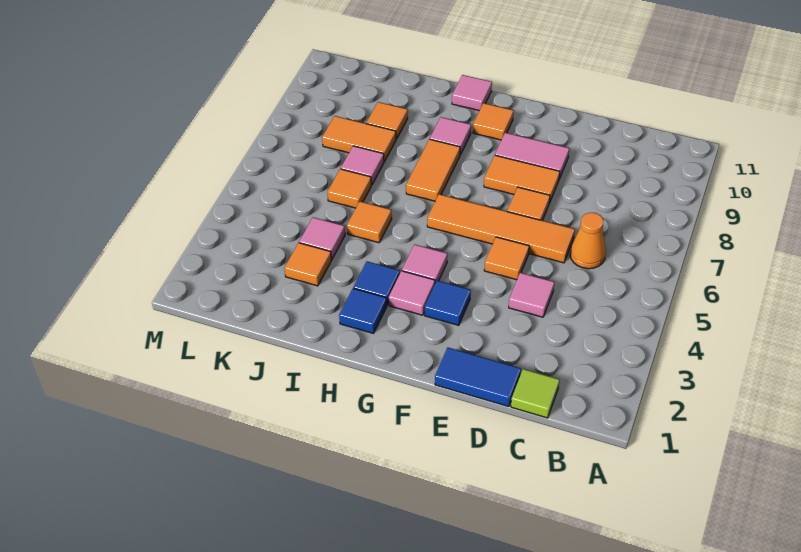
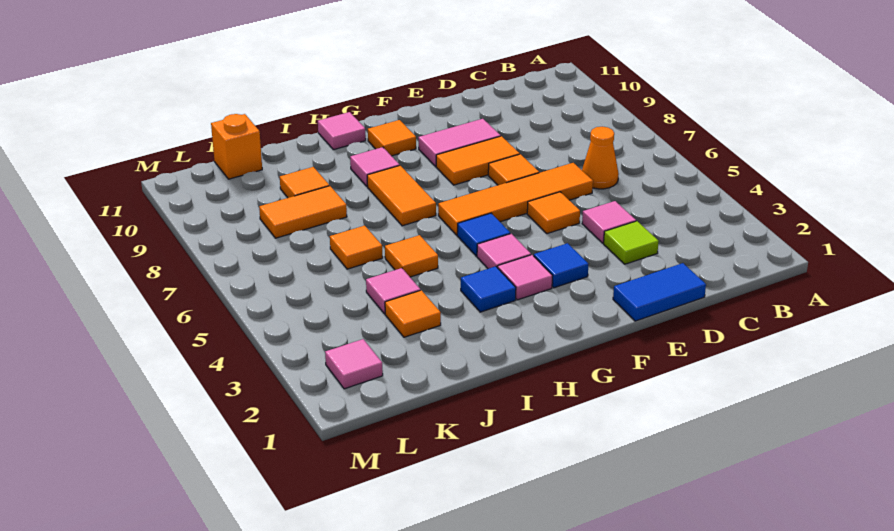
lime 1x1 tile [511,369,560,418] -> lime 1x1 tile moved to [604,221,659,264]
blue 1x1 tile [339,288,387,333] -> blue 1x1 tile moved to [457,213,510,256]
pink 1x1 tile [341,146,384,185] -> pink 1x1 tile moved to [325,339,383,389]
none -> orange 1x1 brick [211,114,262,179]

